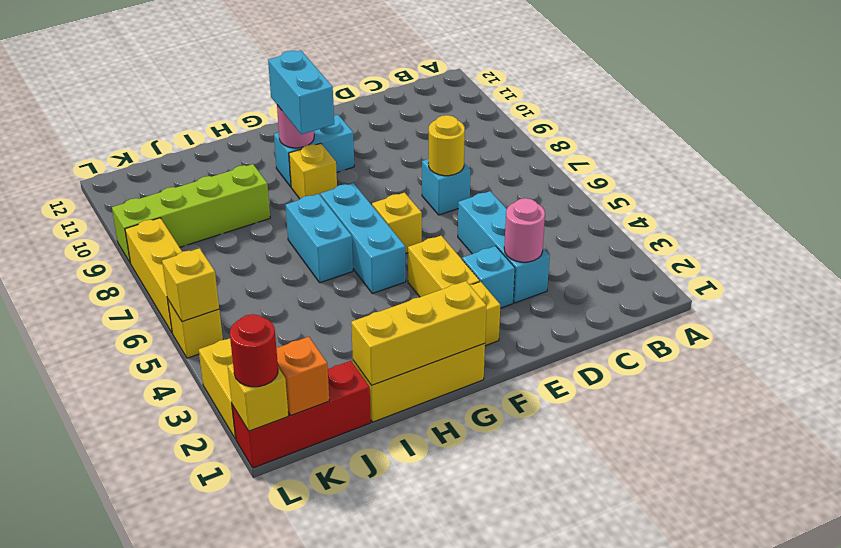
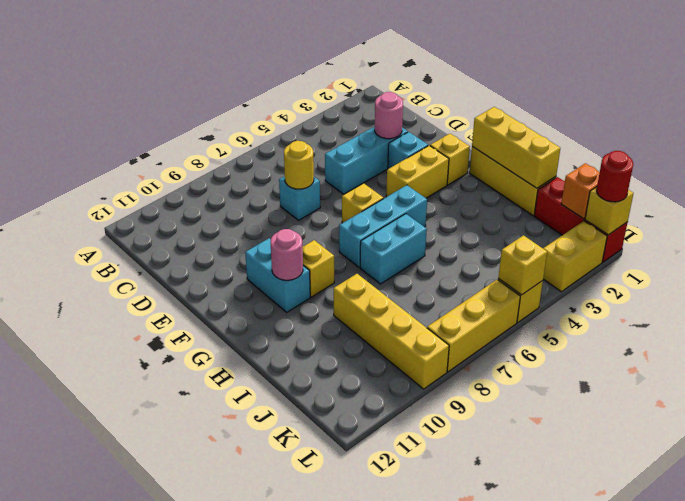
cyan 1x2 brick [268,50,334,134] -> none
lime 1x4 brick [112,164,270,262] -> yellow 1x4 brick [333,274,449,389]

